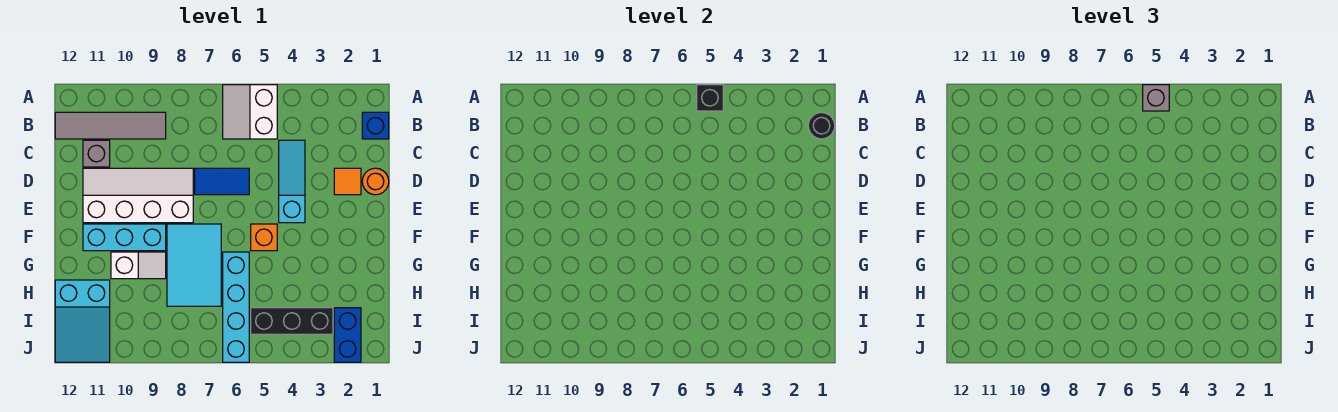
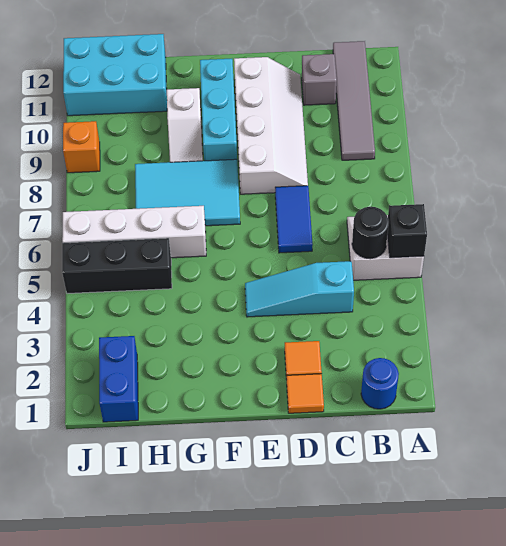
grey 1x1 brick [1143,85,1169,111] -> none
blue 1x1 brick [362,112,389,139] -> blue 1x1 round brick [361,358,399,409]
black 1x1 round brick [808,112,835,139] -> black 1x1 round brick moved to [352,207,389,259]
cyan 1x3 slope [279,140,305,223] -> cyan 1x3 slope turned to [245,261,354,317]
orange 1x1 round brick [362,168,389,195] -> orange 1x1 tile [287,374,324,413]
orange 1x1 brick [251,224,277,251] -> orange 1x1 brick moved to [63,121,100,173]
cyan 1x4 brick [223,252,249,362] -> white 1x4 brick [62,206,206,258]
cyan 2x3 slope [55,280,110,362] -> cyan 2x3 brick [63,34,167,116]
blue 1x2 brick [334,308,361,362] -> blue 1x2 brick turned to [99,336,138,422]
black 1x3 brick [251,308,333,334] -> black 1x3 brick turned to [62,238,172,294]

